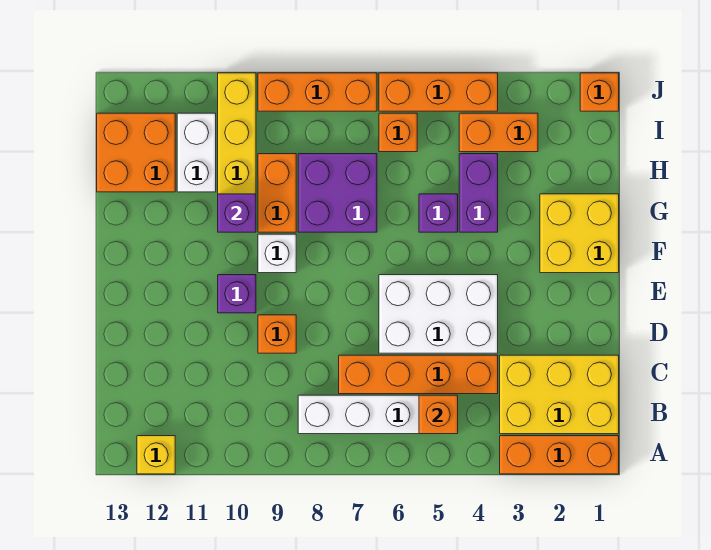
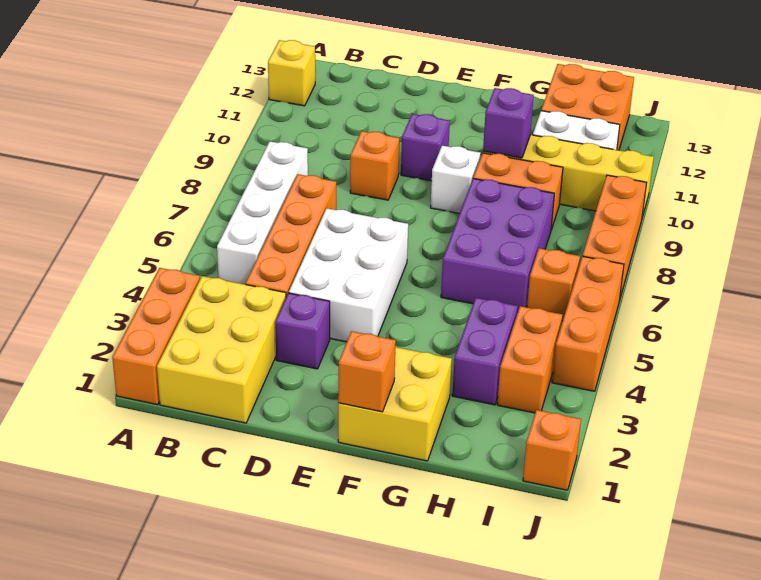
orange 1x1 brick [419,395,458,434] -> orange 1x1 brick moved to [338,331,396,412]
purple 1x2 brick [459,154,498,232] -> purple 1x2 brick turned to [452,298,518,405]
purple 1x1 brick [419,194,458,232] -> purple 1x1 brick moved to [275,293,330,369]
purple 2x2 brick [298,154,377,232] -> purple 2x3 brick [441,179,554,312]

